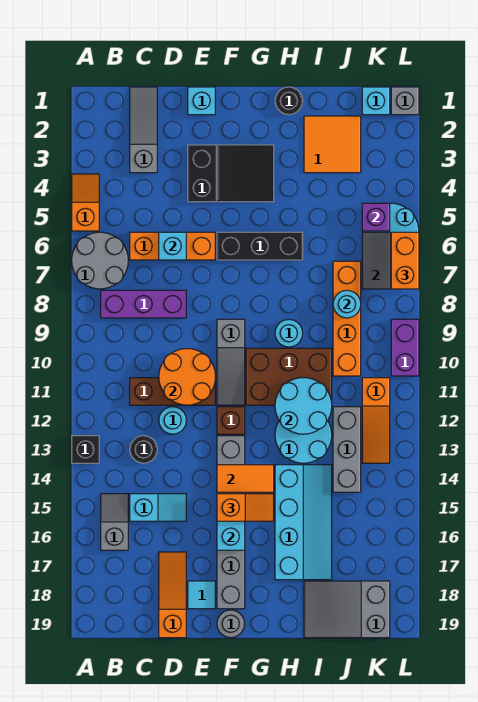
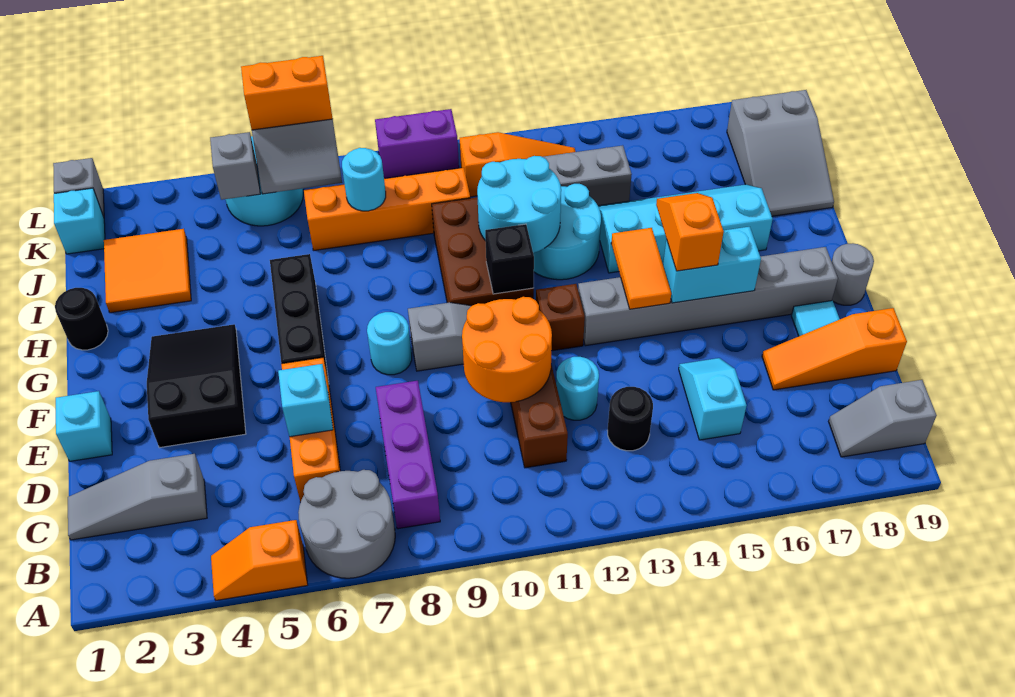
black 1x1 brick [72,436,99,463] -> black 1x1 brick moved to [485,224,534,294]
grey 1x2 slope [101,494,128,550] -> grey 1x2 slope moved to [829,380,937,457]
cyan 1x1 round brick [275,319,303,347] -> cyan 1x1 round brick moved to [367,312,412,375]
purple 1x1 brick [362,203,390,231] -> grey 1x1 brick [210,132,260,200]

